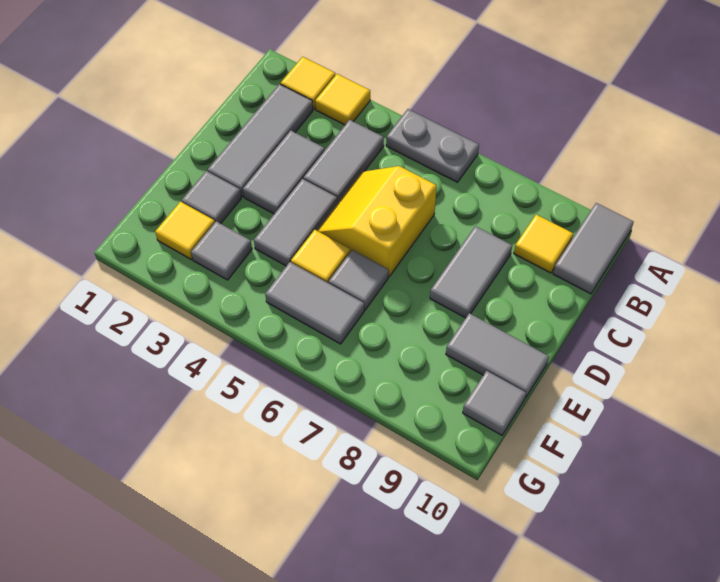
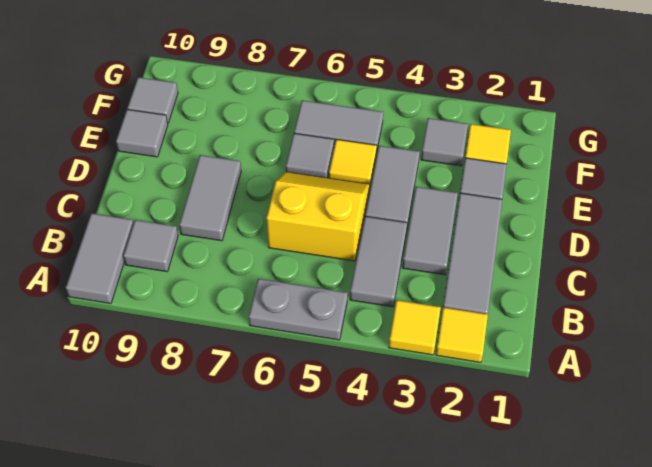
yellow 1x1 tile [514,215,573,273] -> grey 1x1 tile [123,220,178,272]
yellow 2x2 slope [317,166,437,276] -> yellow 2x2 slope turned to [266,172,370,261]
grey 1x2 tile [446,313,549,398] -> grey 1x1 tile [116,109,168,157]

